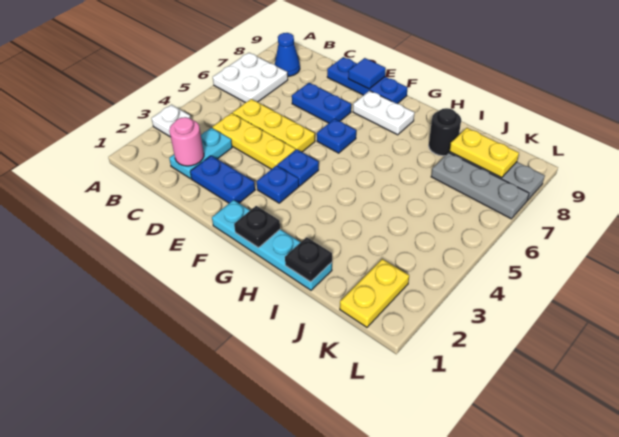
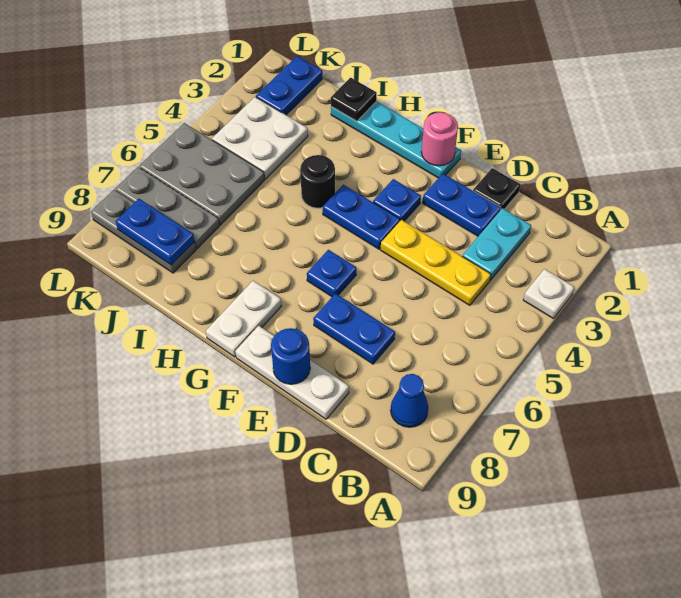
white 2x2 plate [213,53,288,103] -> white 2x2 plate moved to [212,97,308,179]
pink 1x1 round brick [169,117,204,166] -> pink 1x1 round brick moved to [421,112,458,166]
yellow 1x3 plate [233,99,315,152] -> none
blue 1x3 plate [327,57,408,104] -> white 1x3 plate [235,326,349,419]
blue 1x1 tile [348,58,386,89] -> blue 1x1 round brick [271,328,310,384]
blue 1x1 plate [277,149,319,186] -> blue 1x2 plate [323,185,400,249]
white 1x2 plate [353,91,414,135] -> white 1x2 plate turned to [206,281,281,357]
black 1x1 plate [234,206,280,248] -> black 1x1 plate moved to [473,168,520,210]
black 1x1 round brick [429,108,461,156] -> black 1x1 round brick moved to [300,155,335,208]
none -> grey 2x3 plate [139,123,265,225]
yellow 1x2 plate [450,128,519,178] -> blue 1x2 plate [116,199,194,265]
yellow 1x2 plate [340,259,409,327] -> blue 1x2 plate [256,56,322,115]

